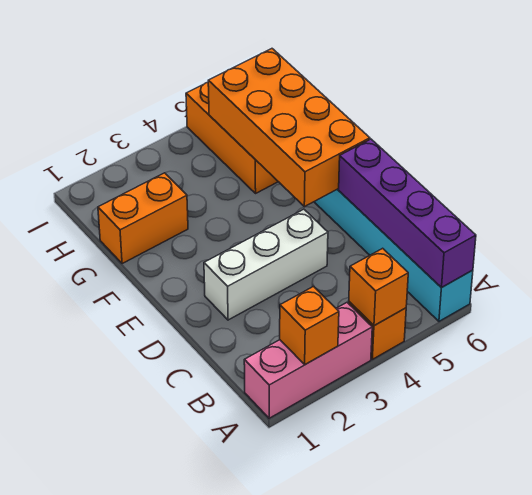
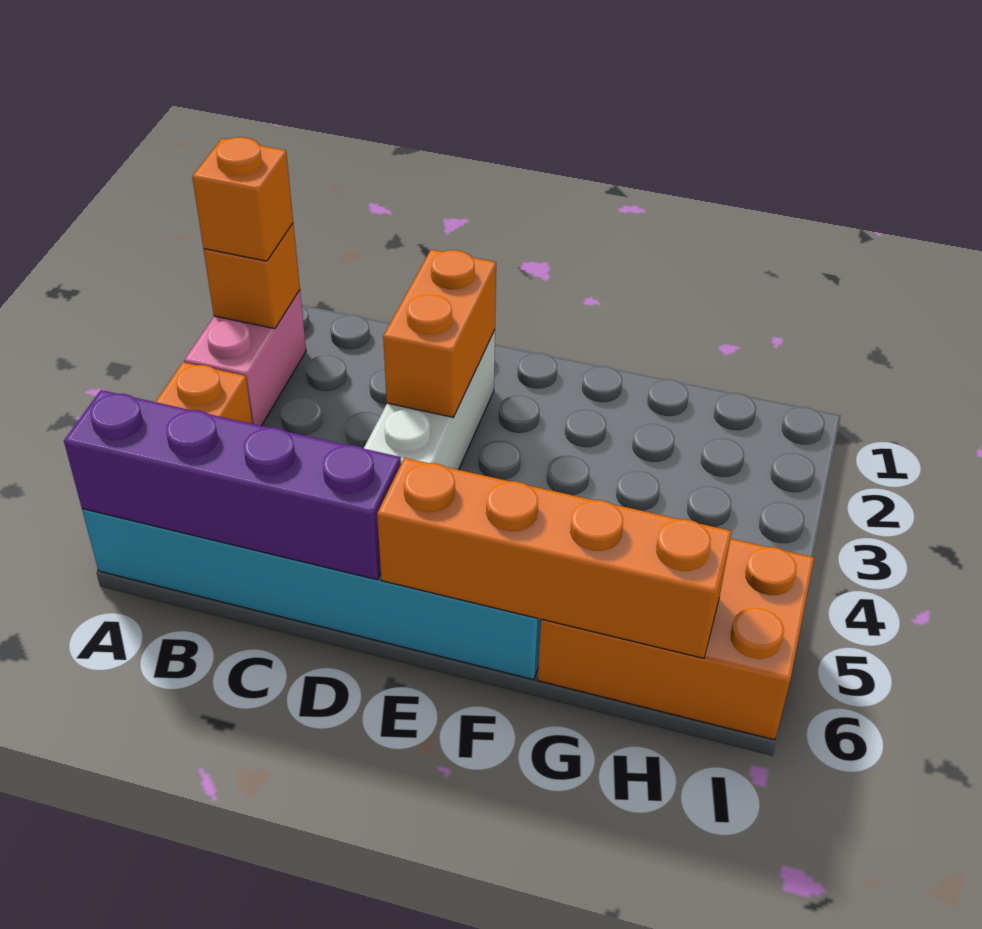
pink 1x3 brick [244,303,372,418] -> pink 1x2 brick [184,290,306,426]
orange 1x1 brick [349,248,408,326] -> orange 1x1 brick moved to [192,137,293,261]
orange 2x4 brick [208,49,370,207] -> orange 1x4 brick [377,458,732,658]
orange 1x2 brick [98,173,188,264] -> orange 1x2 brick moved to [383,250,496,417]

